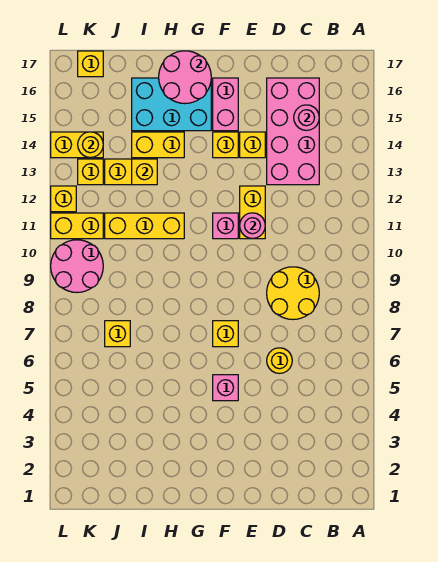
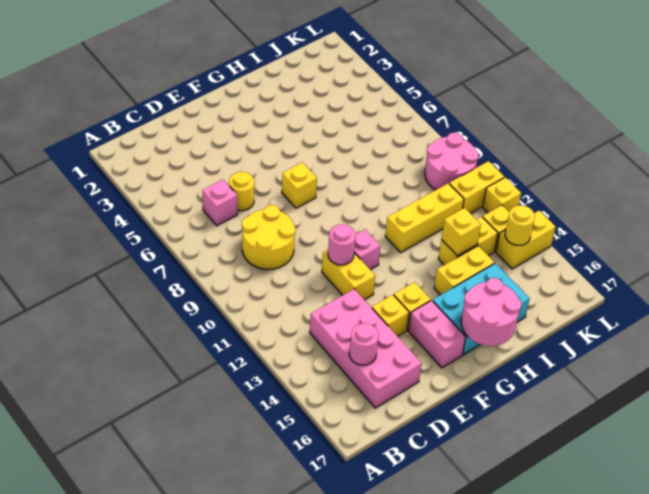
pink 1x1 brick [213,375,238,401] -> pink 1x1 brick moved to [202,180,237,226]
yellow 1x1 brick [105,321,130,347] -> none
yellow 1x1 brick [78,51,103,77] -> none

